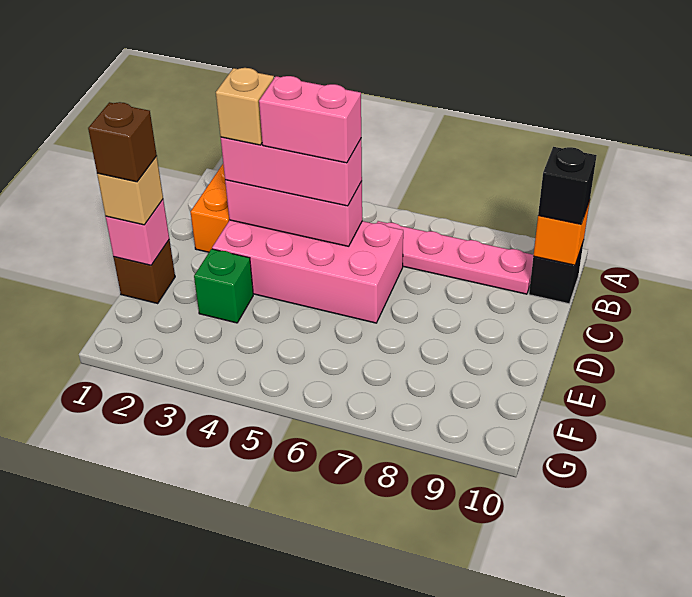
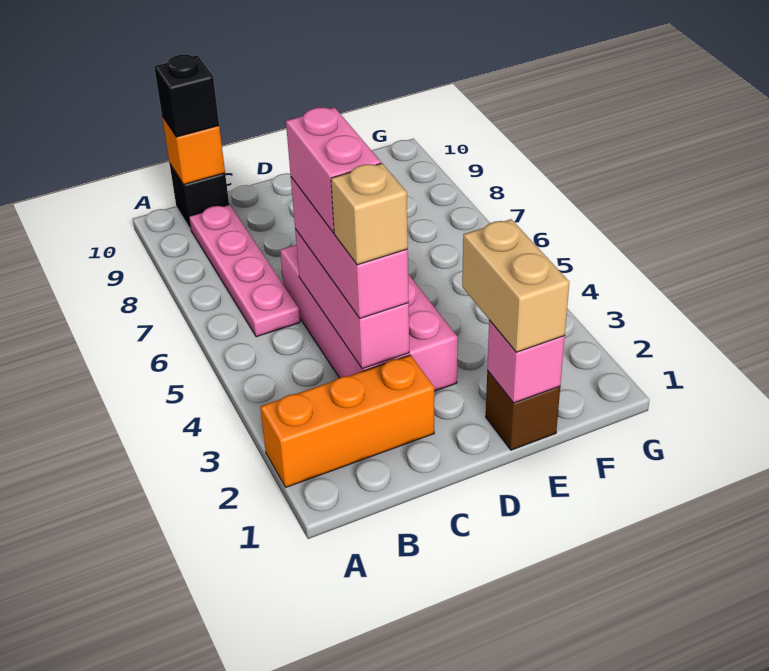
tan 1x1 brick [97,156,163,225] -> tan 1x2 brick [462,219,569,352]
brown 1x1 brick [88,102,157,182] -> none
green 1x1 brick [194,249,253,323] -> none

